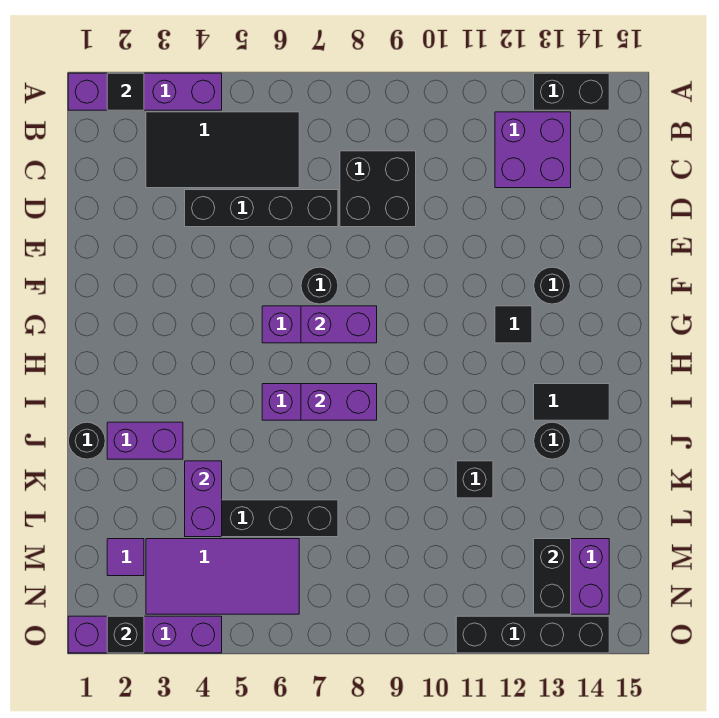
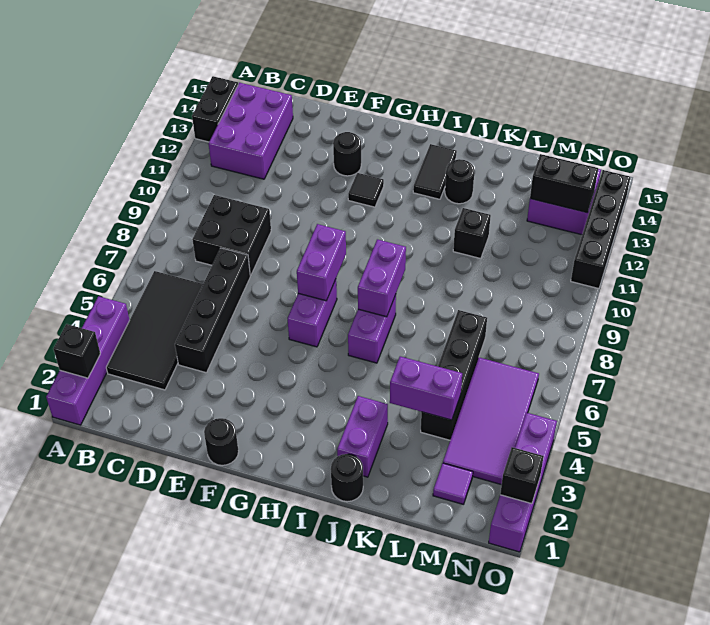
black 1x1 tile [107,73,144,110] -> black 1x1 brick [53,324,100,378]
purple 2x2 brick [495,112,571,188] -> purple 2x3 brick [209,83,293,179]
black 1x1 round brick [301,267,338,304] -> black 1x1 round brick moved to [204,418,239,465]

